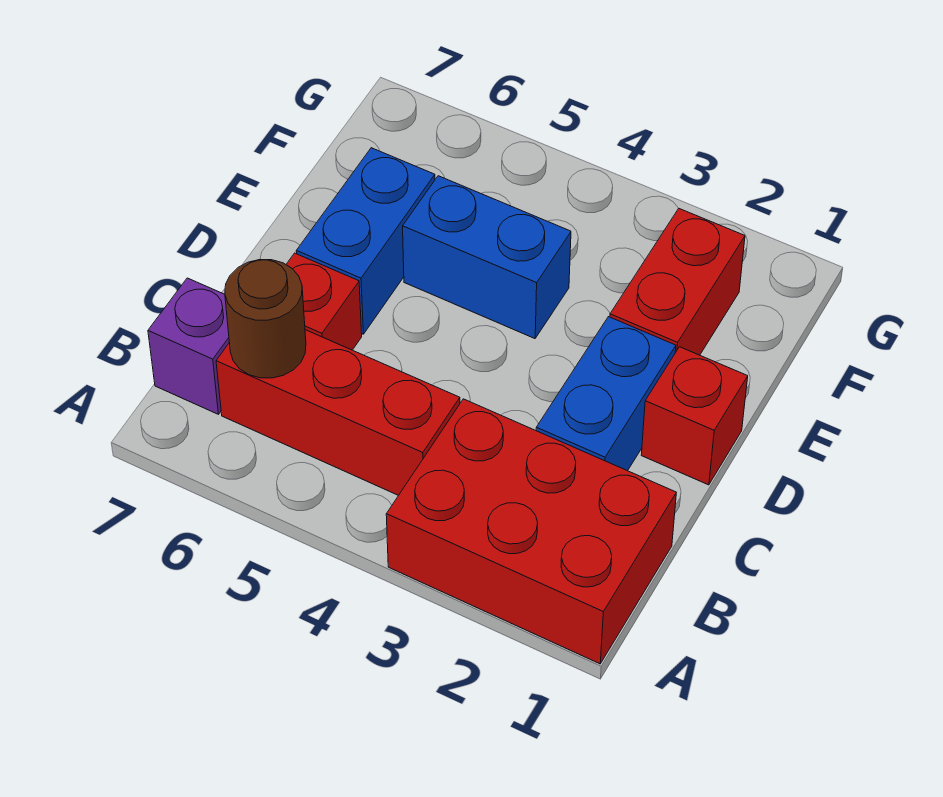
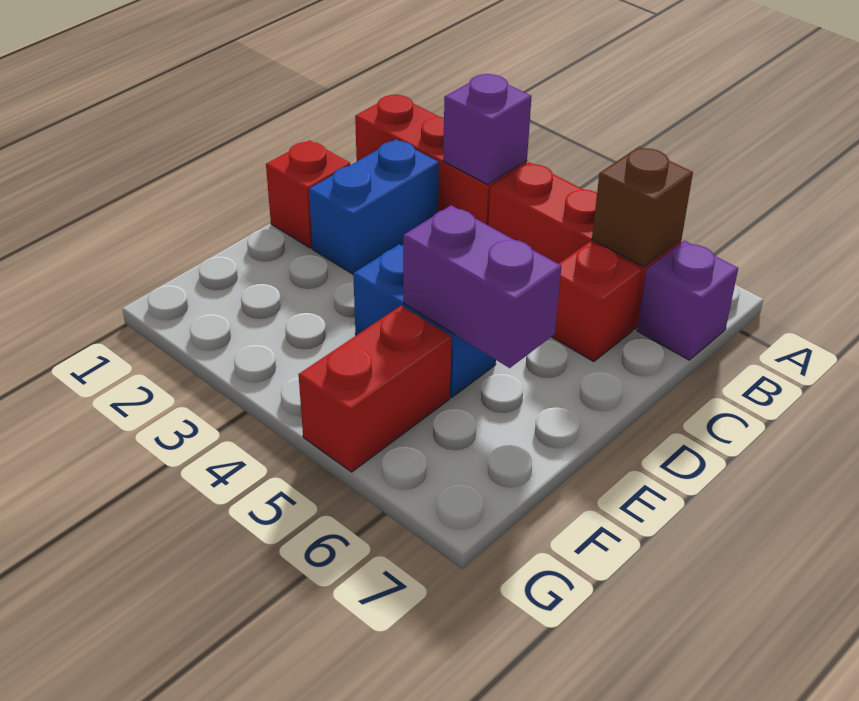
red 2x3 brick [386,399,676,664] -> red 1x3 brick [355,94,527,225]
none -> purple 1x1 brick [443,74,532,185]
brown 1x1 round brick [225,260,306,378] -> brown 1x1 brick [592,147,693,267]
blue 1x2 brick [296,148,435,334] -> none
red 1x2 brick [610,209,745,355] -> red 1x2 brick moved to [298,306,451,472]
none -> purple 1x2 brick [403,205,561,368]

